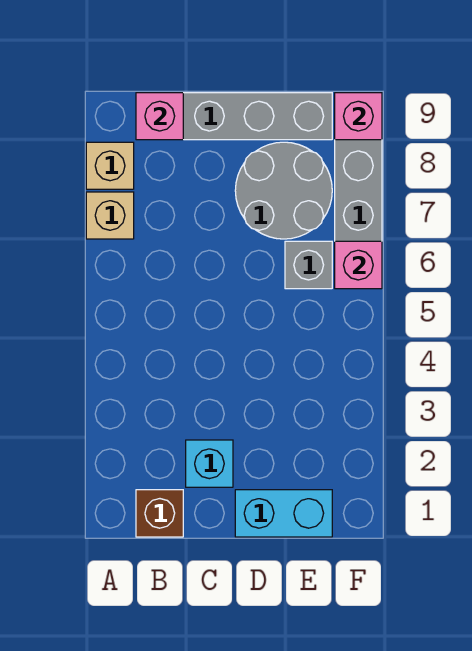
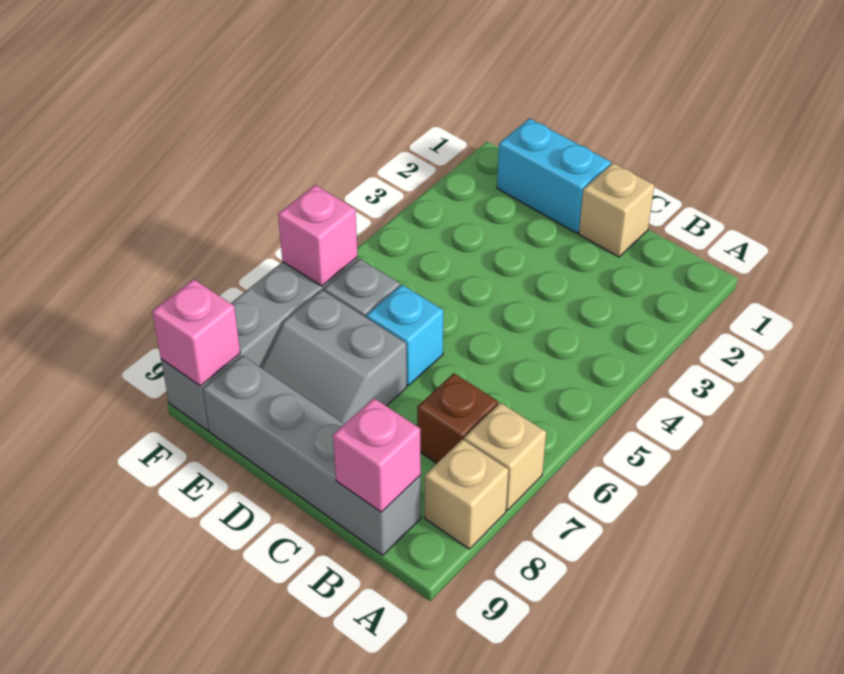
brown 1x1 brick [136,490,183,537] -> brown 1x1 brick moved to [417,373,498,463]
none -> tan 1x1 brick [579,163,654,257]
cyan 1x1 brick [186,440,233,487] -> cyan 1x1 brick moved to [366,285,443,386]
grey 2x2 round brick [235,142,332,239] -> grey 2x2 slope [261,290,407,424]

